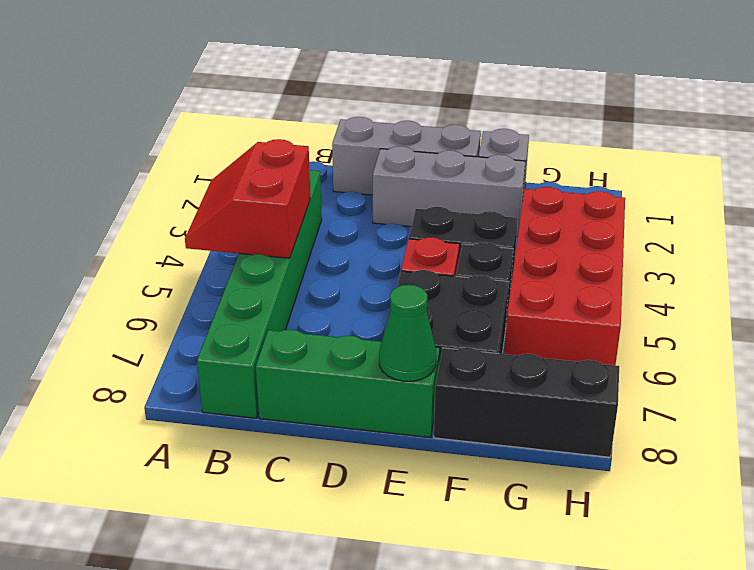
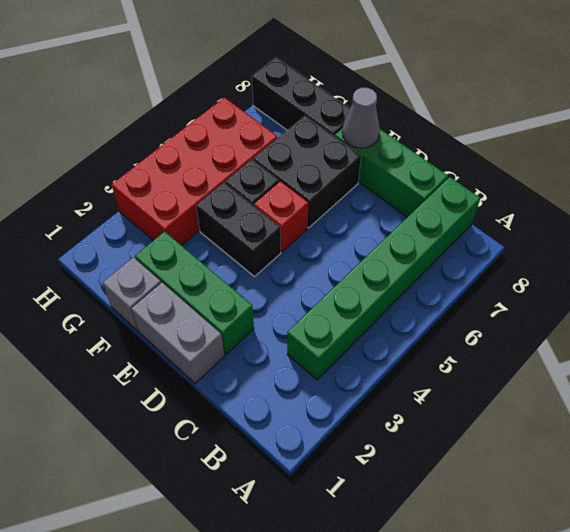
red 2x2 slope [185,139,310,258] -> none
grey 1x3 brick [332,117,481,195] -> grey 1x2 brick [131,283,224,383]
grey 1x3 brick [373,146,526,236] -> green 1x3 brick [135,232,254,355]
green 1x1 cone [379,285,436,381] -> grey 1x1 cone [342,88,380,148]

